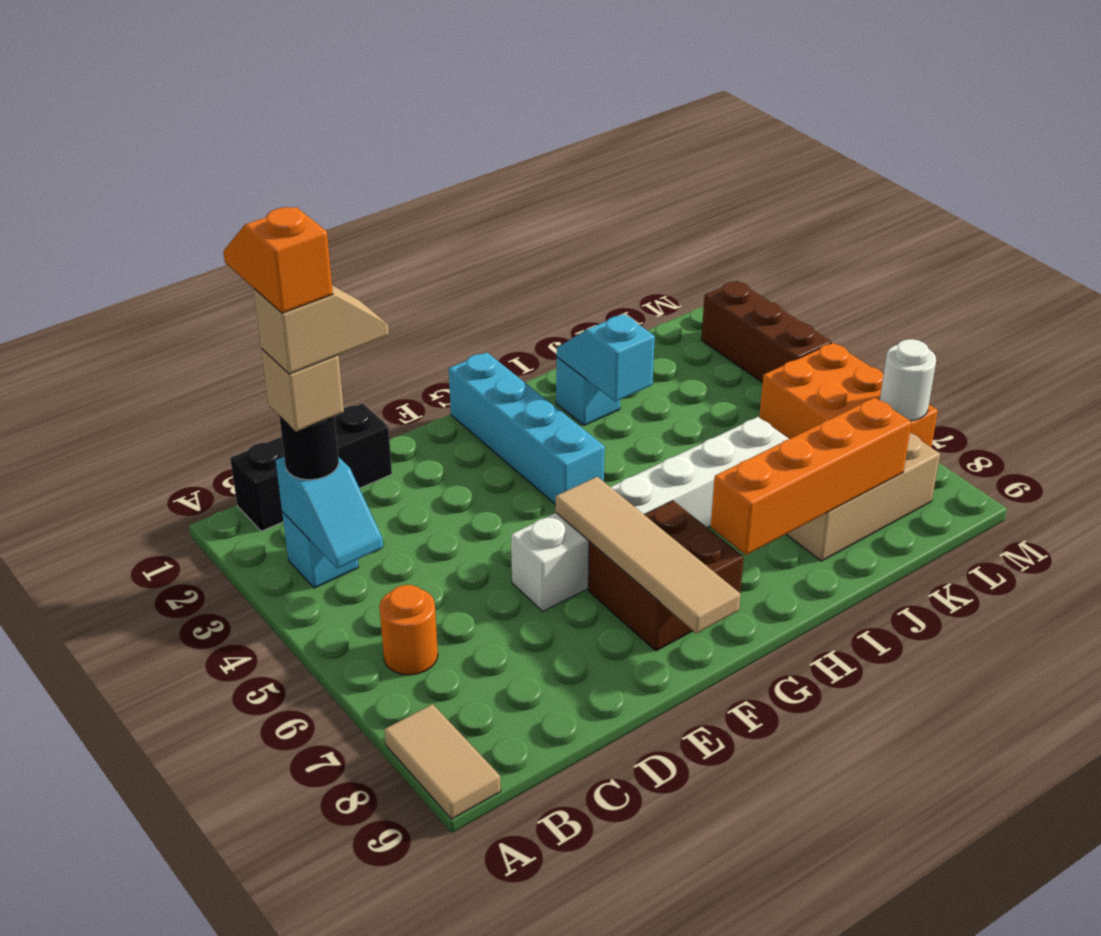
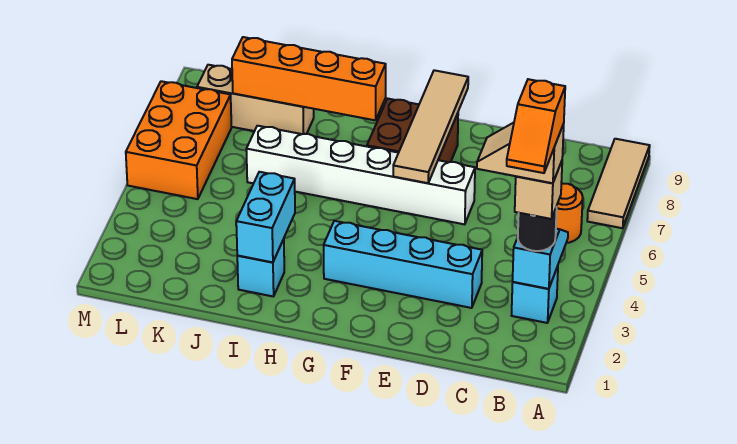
tan 1x2 tile [384,704,501,819] -> tan 1x3 tile [587,139,650,228]
black 1x3 brick [230,403,392,531] -> none
cyan 1x4 brick [449,352,605,505] -> cyan 1x4 brick turned to [324,221,482,308]
cyan 1x2 slope [557,314,655,401] -> cyan 1x2 brick [236,172,295,262]
brown 1x3 brick [701,281,831,383] -> none
white 1x1 round brick [880,339,936,421] -> none

